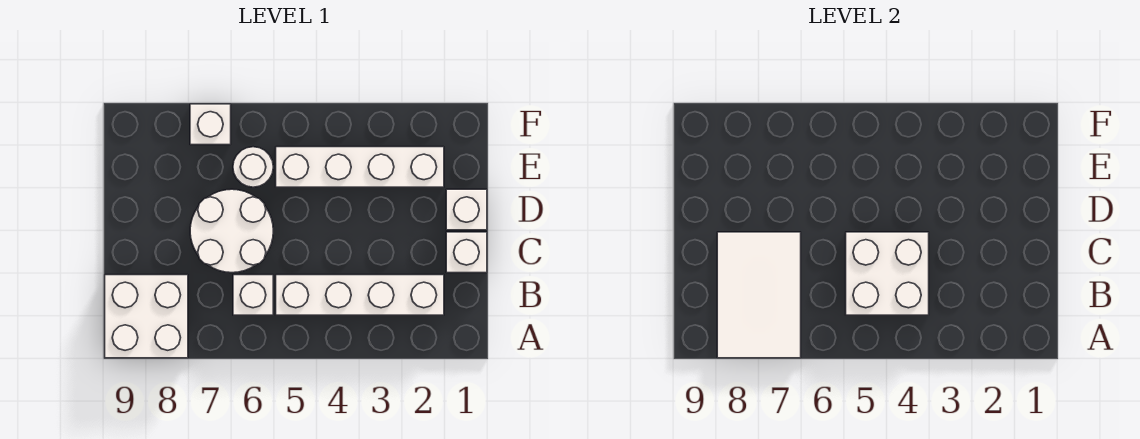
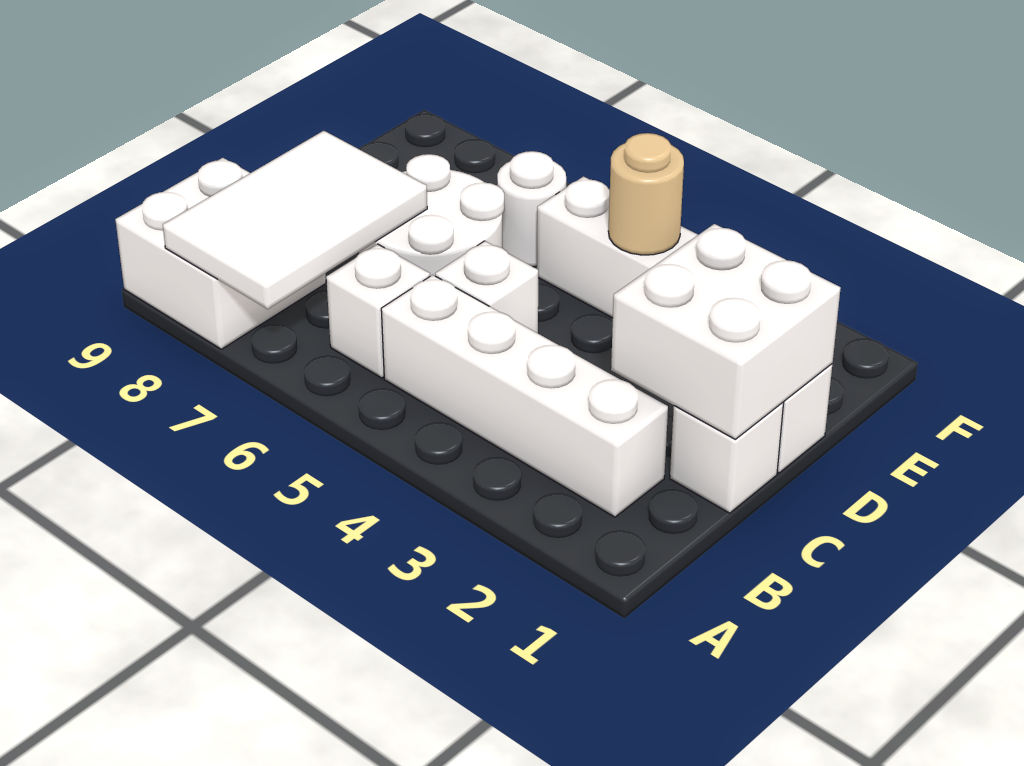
white 2x2 brick [846,232,929,315] -> white 2x2 brick moved to [611,224,841,439]
none -> tan 1x1 round brick [608,133,684,255]
white 1x1 brick [190,104,231,145] -> white 1x1 brick moved to [435,241,538,333]

